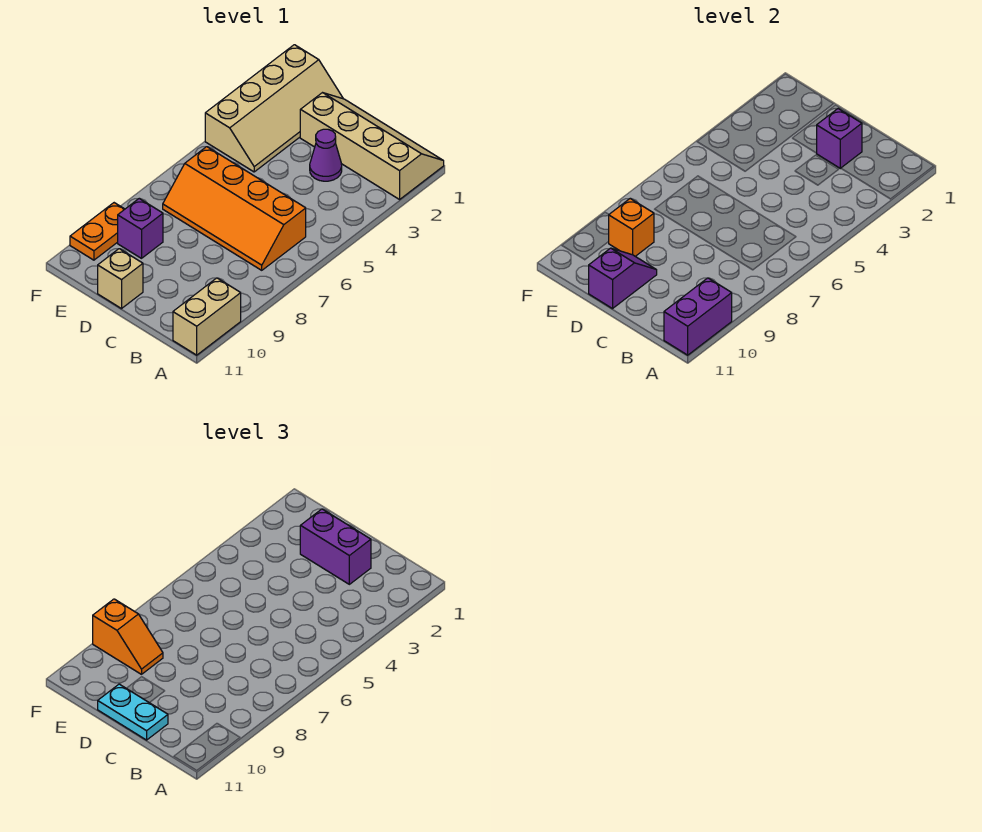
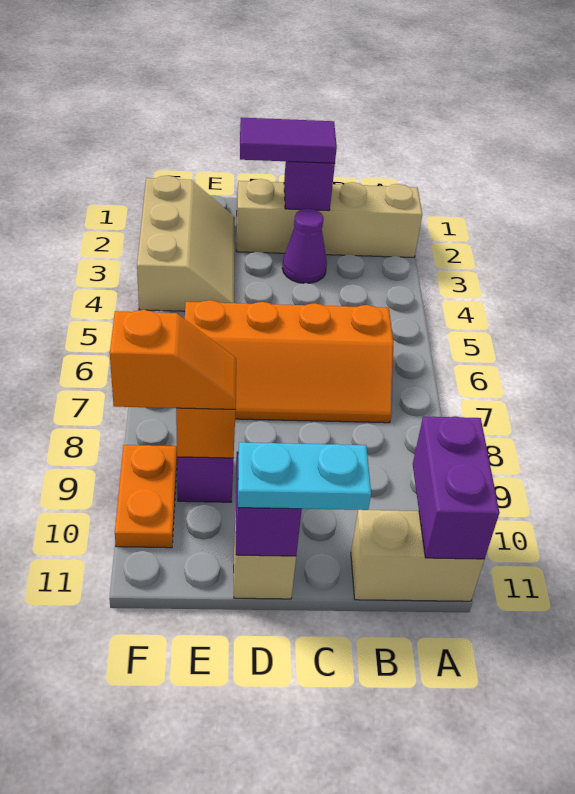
tan 1x2 brick [173,278,241,355] -> tan 1x2 brick turned to [351,510,484,601]
purple 1x2 brick [300,509,371,584] -> purple 1x2 tile [240,118,337,163]
tan 2x4 slope [205,45,343,172] -> tan 2x3 slope [137,176,235,311]

